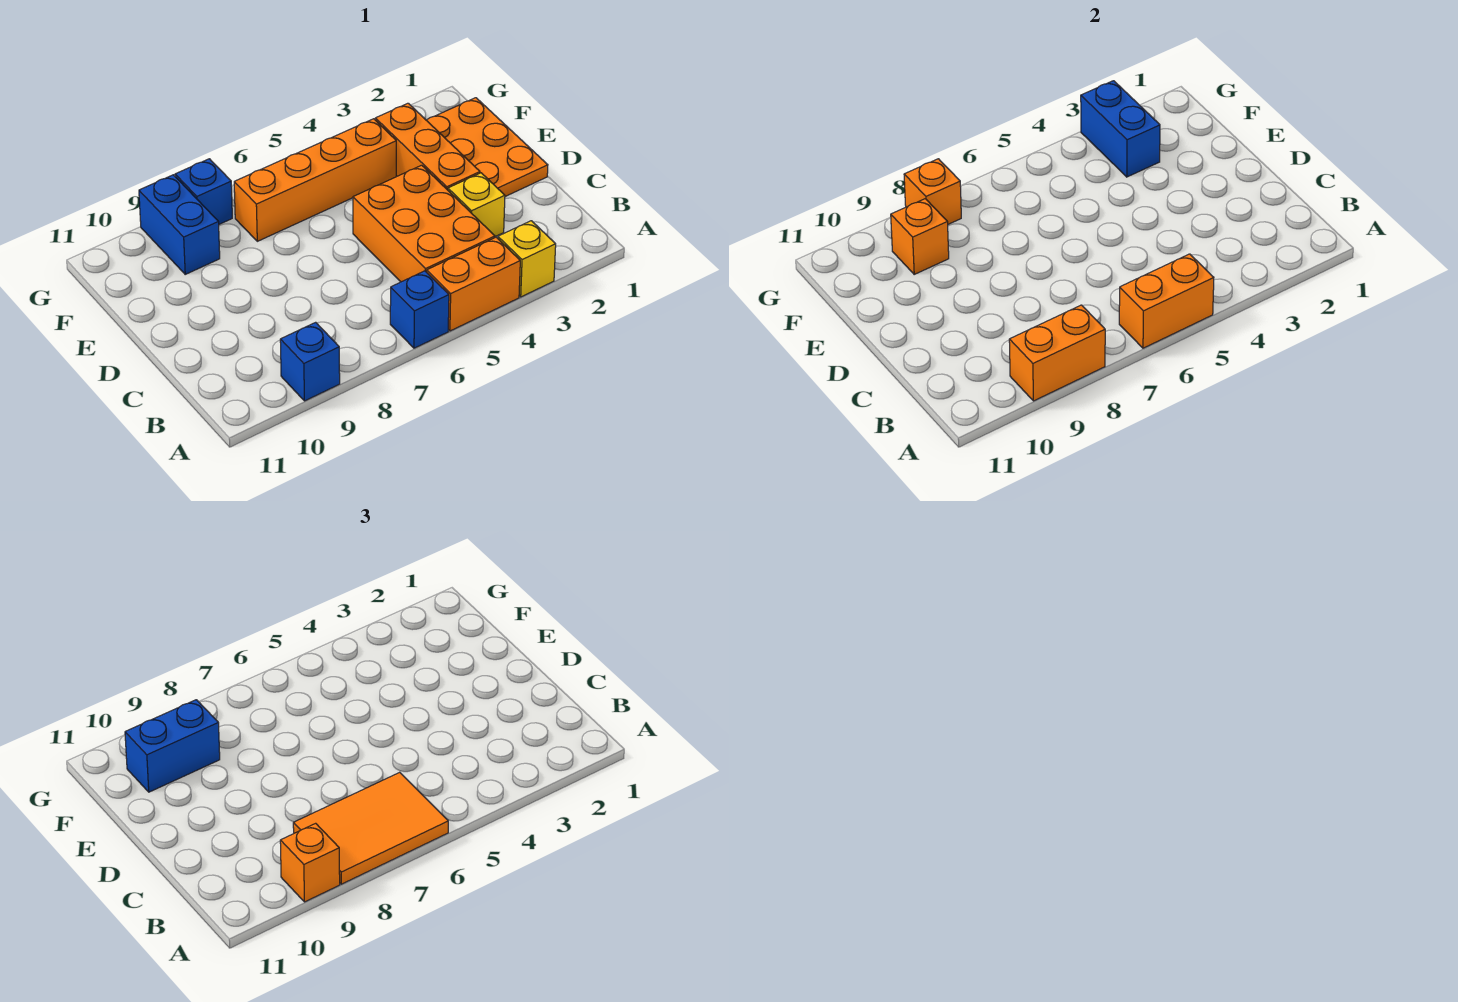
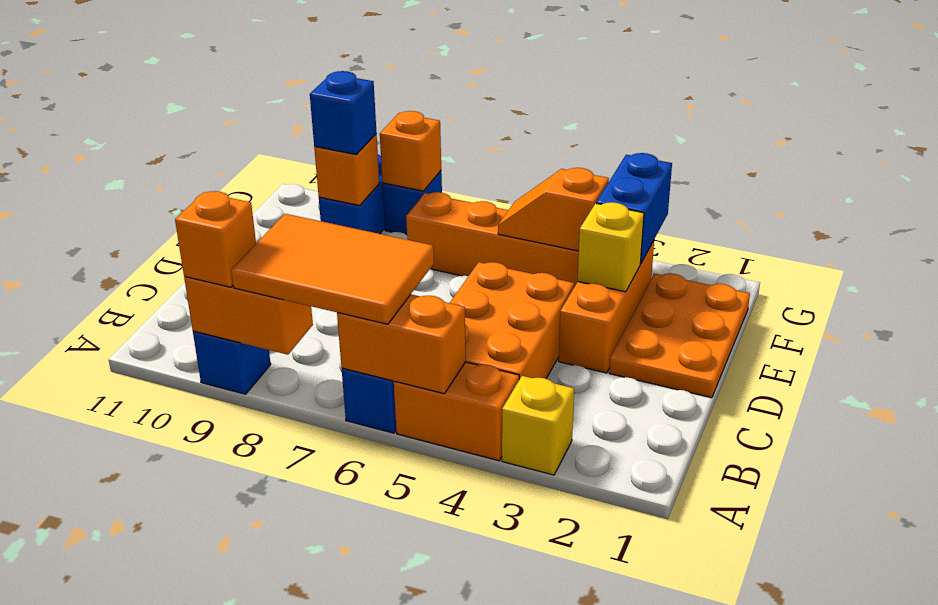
yellow 1x1 brick [448,173,505,237] -> yellow 1x1 brick moved to [578,202,644,292]
none -> orange 1x2 slope [498,168,609,251]
blue 1x2 brick [125,700,220,792] -> blue 1x1 brick [310,71,377,155]

